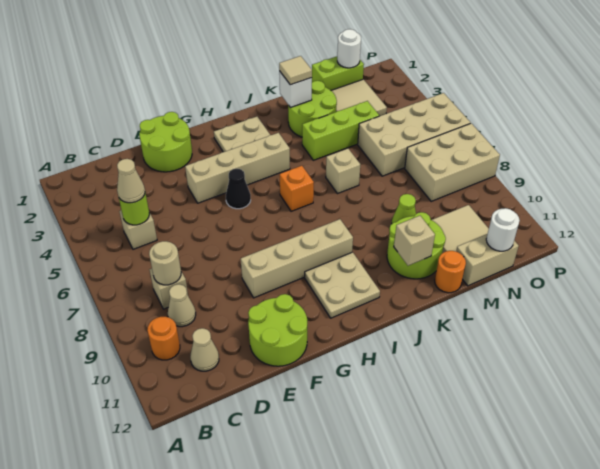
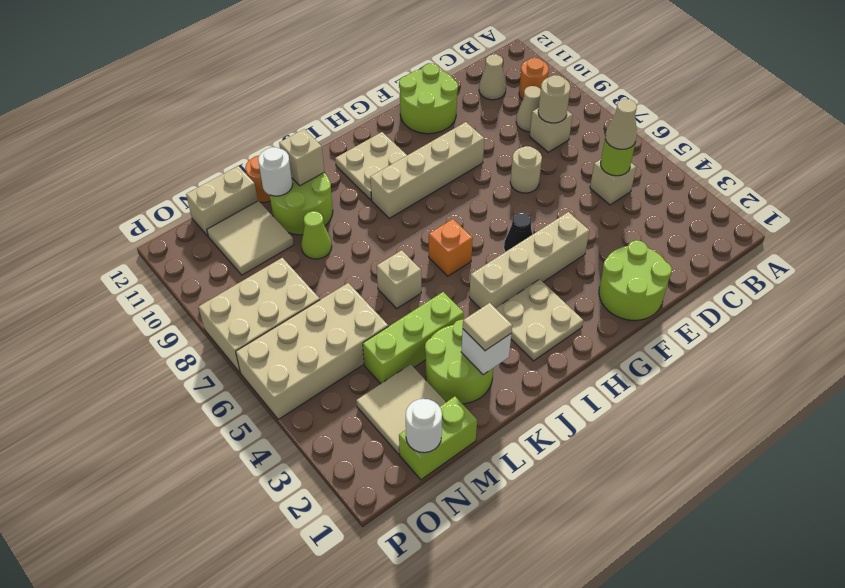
none -> tan 1x1 round brick [510,146,542,193]
white 1x1 round brick [486,208,520,251] -> white 1x1 round brick moved to [258,147,293,196]

